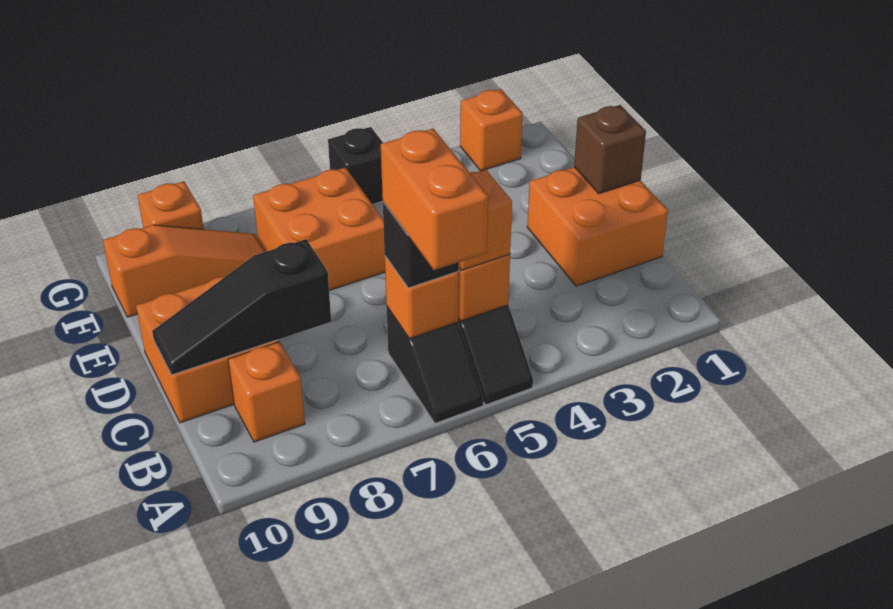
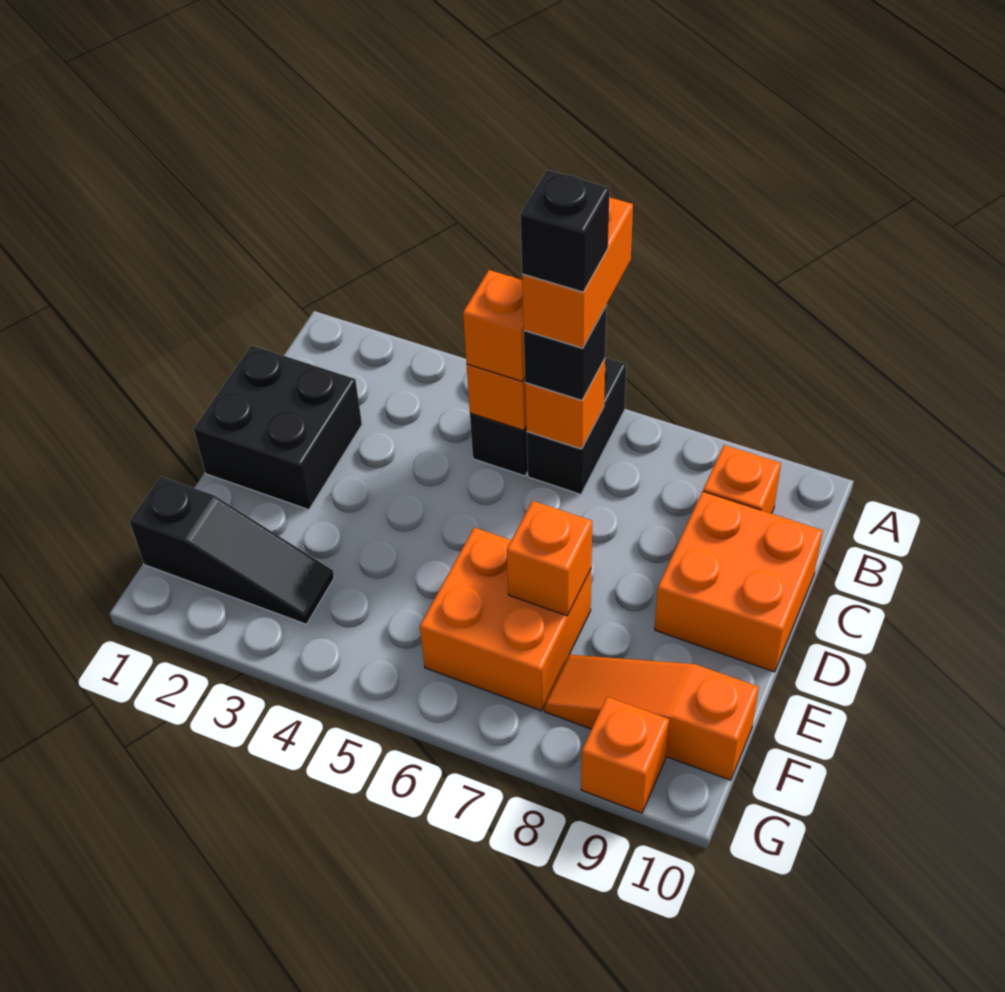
black 1x2 slope [387,307,483,423] -> black 1x2 brick [527,357,626,494]
orange 2x2 brick [527,167,668,286] -> black 2x2 brick [194,345,362,510]
black 1x3 slope [152,239,331,375] -> black 1x3 slope moved to [130,477,334,624]
brown 1x1 brick [574,105,646,194] -> none
orange 1x1 brick [460,89,522,171] -> orange 1x1 brick moved to [506,501,592,616]
black 1x1 brick [328,127,383,204] -> black 1x1 brick moved to [520,170,610,292]

